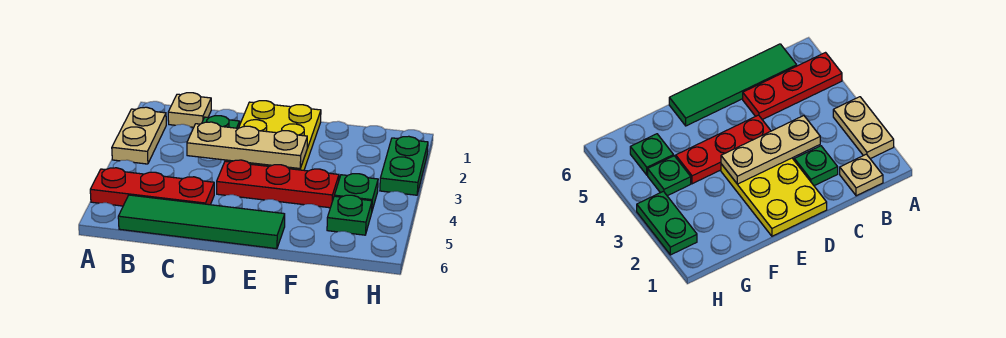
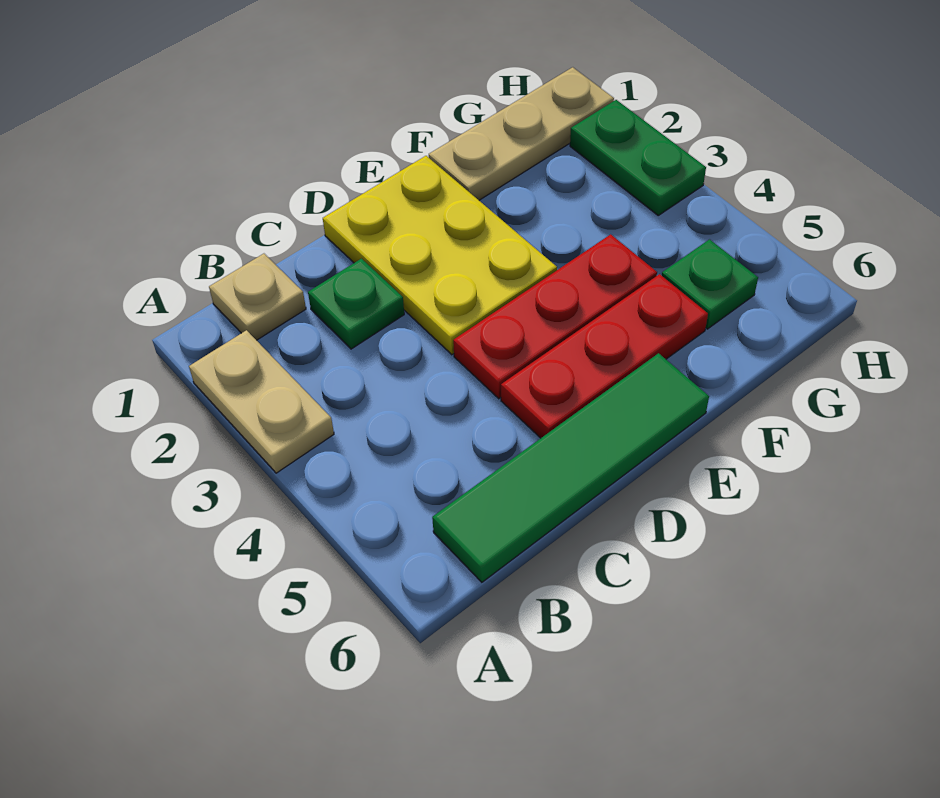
red 1x3 plate [90,168,214,206] -> red 1x3 plate moved to [501,274,708,438]
tan 1x3 plate [187,122,307,168] -> tan 1x3 plate moved to [429,67,614,200]
green 1x1 plate [334,174,378,210] -> none

